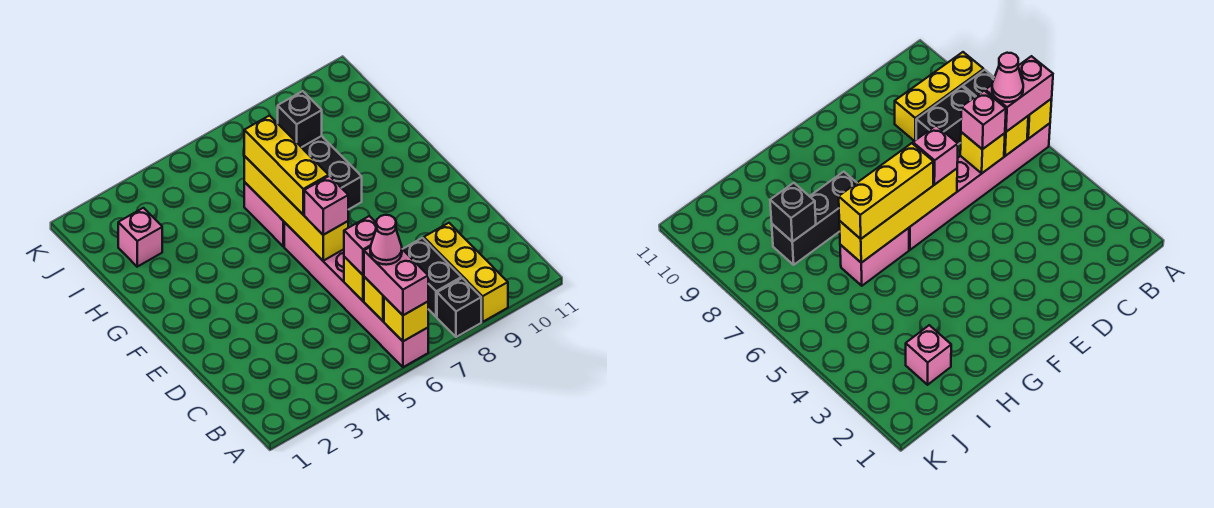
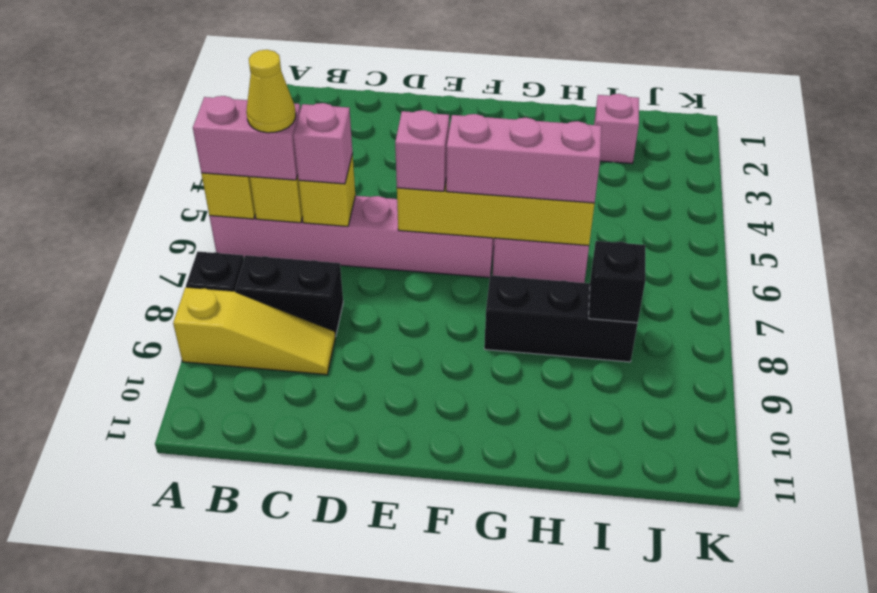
yellow 1x3 brick [424,223,508,322] -> yellow 1x3 slope [173,287,336,375]
pink 1x1 cone [370,215,402,265] -> yellow 1x1 cone [246,50,296,133]
yellow 1x3 brick [244,115,329,215] -> pink 1x3 brick [446,114,602,203]

